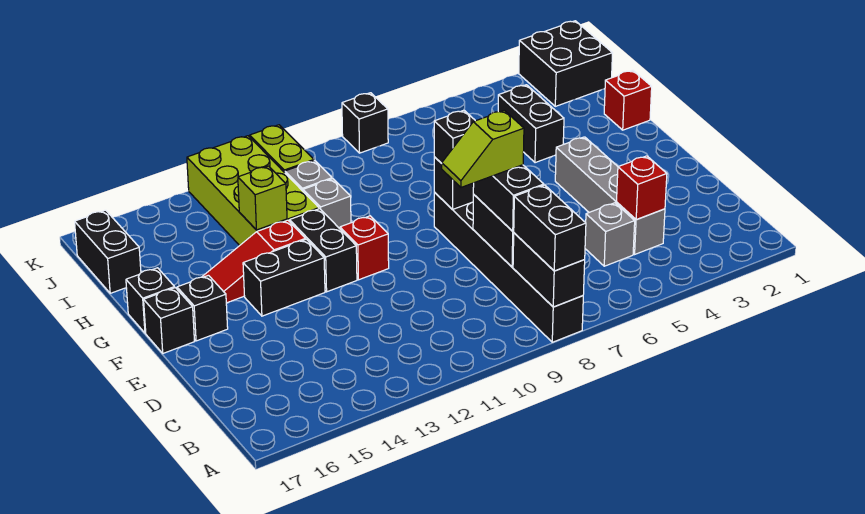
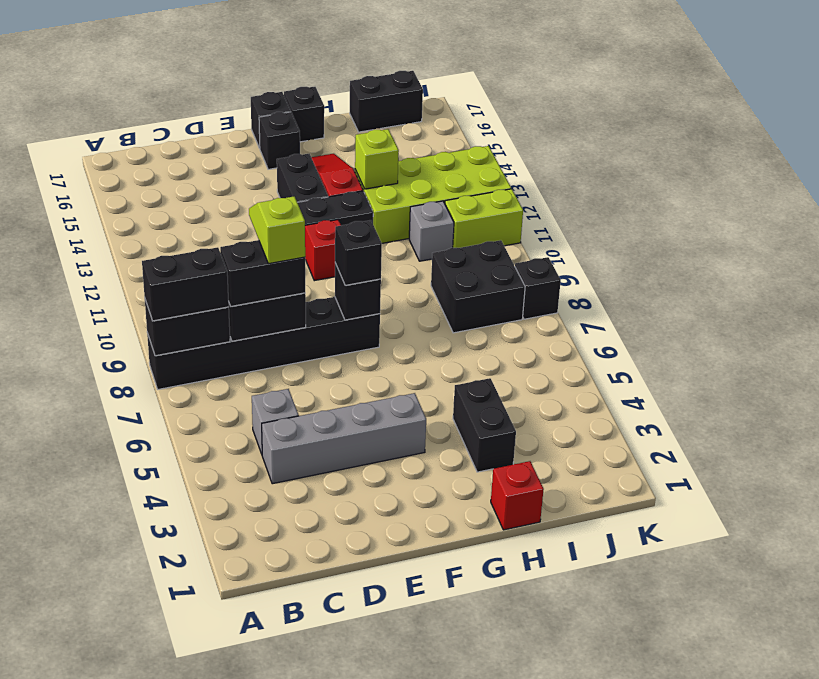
red 1x1 brick [617,156,667,220] -> none
black 1x2 brick [498,85,564,163] -> black 1x2 brick turned to [453,378,516,472]
grey 1x1 brick [303,179,351,229] -> none
black 2x2 brick [519,21,613,106] -> black 2x2 brick moved to [431,240,525,333]

